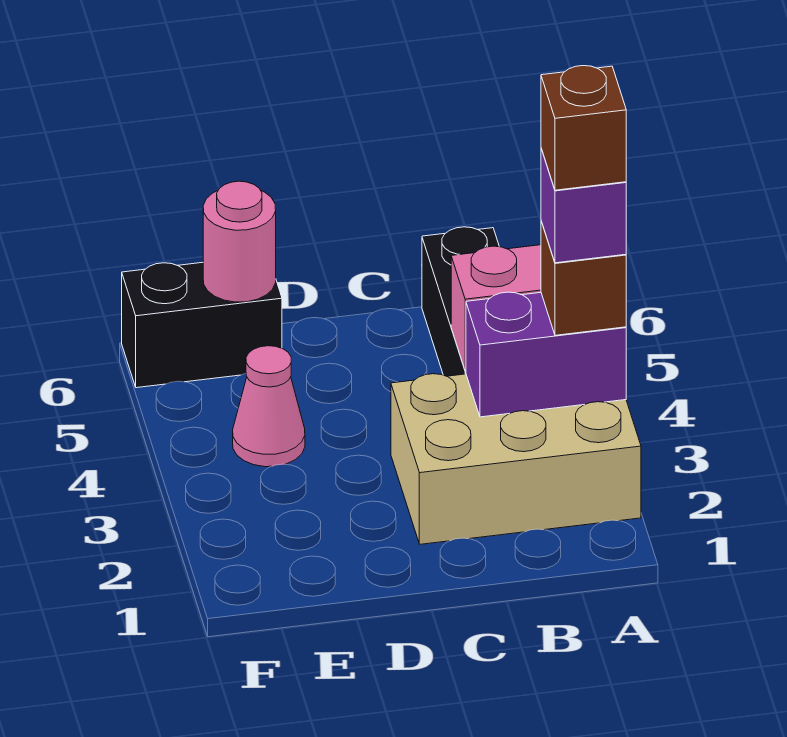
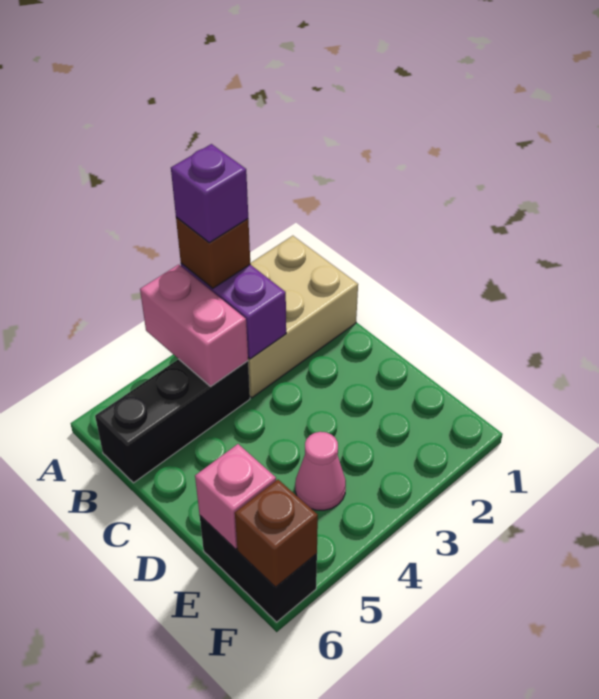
tan 2x3 brick [391,374,641,544] -> tan 2x3 brick turned to [248,236,358,398]
brown 1x1 brick [541,66,626,190] -> brown 1x1 brick moved to [235,480,318,587]
pink 1x1 round brick [203,181,276,302] -> pink 1x1 brick [195,444,276,549]

